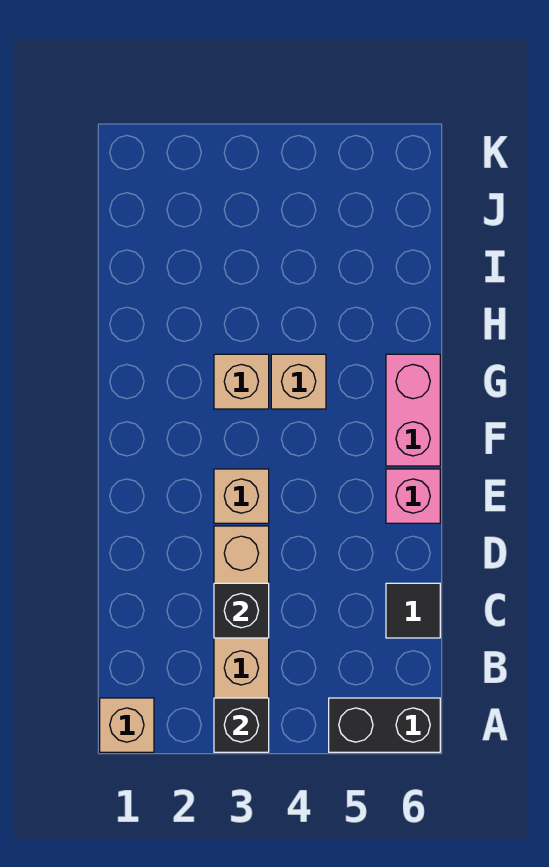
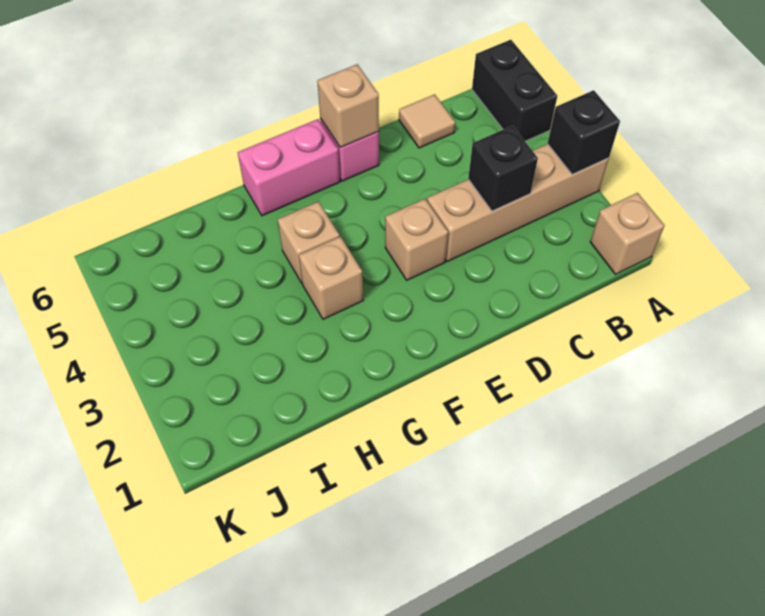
black 1x1 tile [386,583,440,638] -> tan 1x1 tile [399,94,455,148]
none -> tan 1x1 brick [317,64,379,148]

